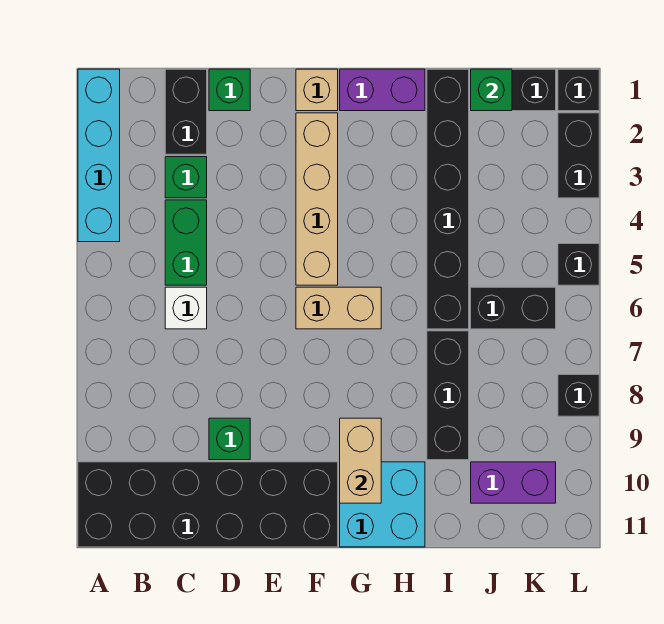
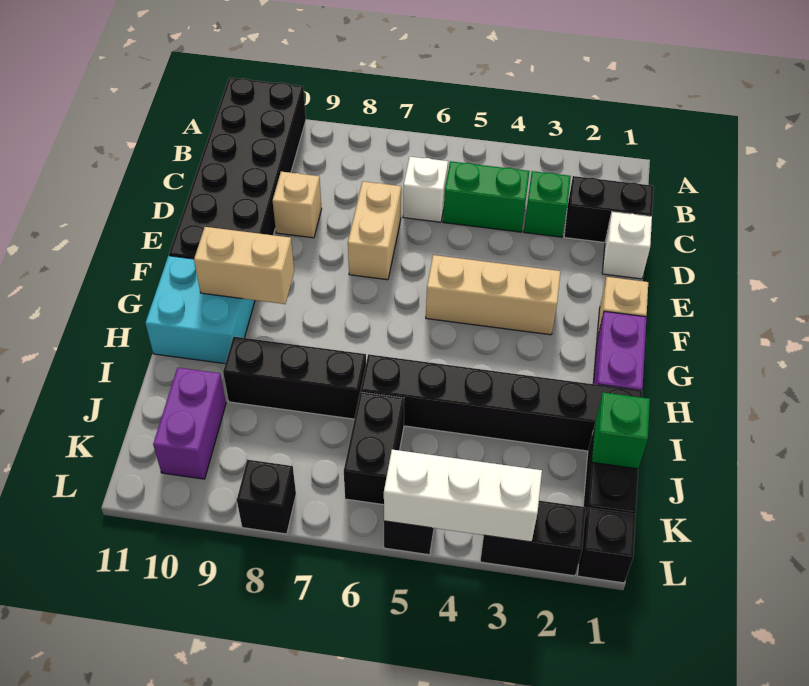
cyan 1x4 brick [78,69,120,242] -> none
green 1x1 brick [209,69,250,111] -> white 1x1 brick [602,212,652,279]
green 1x1 brick [209,418,250,460] -> tan 1x1 brick [273,172,322,238]
tan 1x4 brick [296,113,338,285] -> tan 1x3 brick [426,255,561,335]
tan 1x2 brick [296,287,381,329] -> tan 1x2 brick moved to [348,181,401,280]
none -> white 1x3 brick [384,450,542,542]

